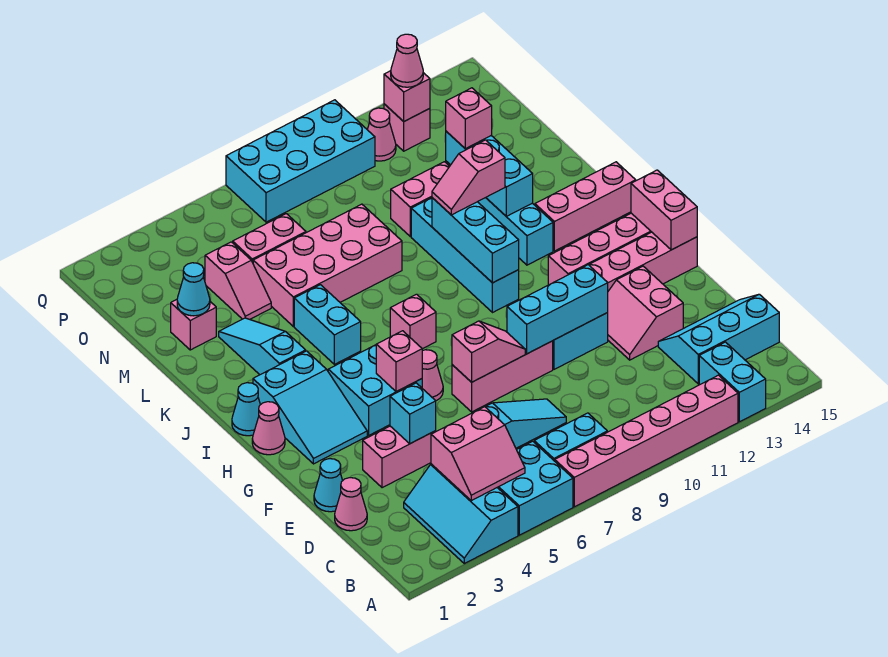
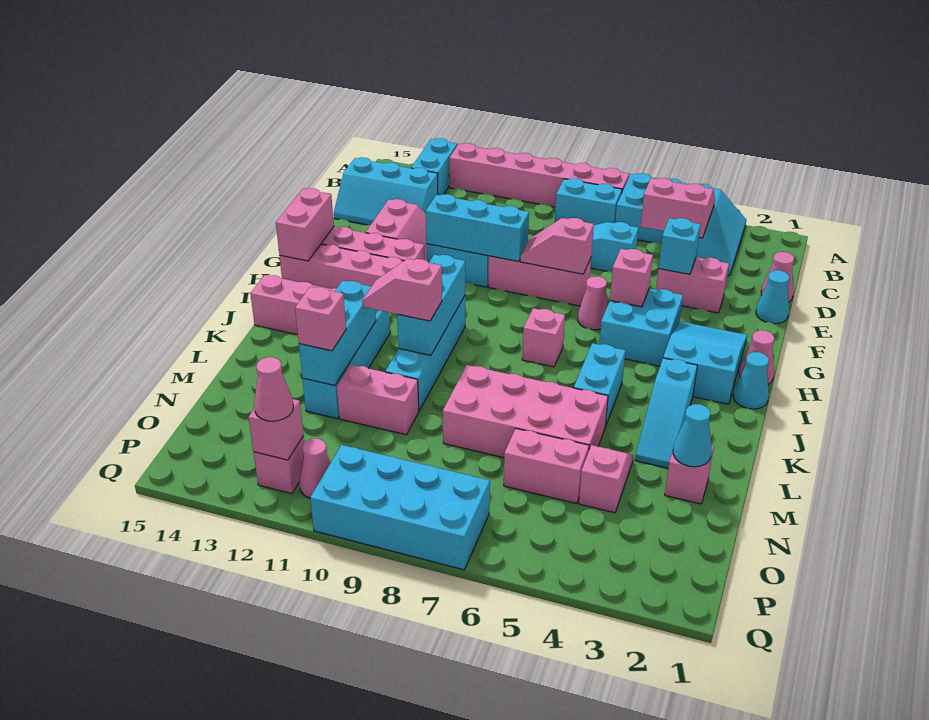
pink 1x2 slope [432,140,505,215] -> pink 1x2 slope turned to [362,259,442,321]

